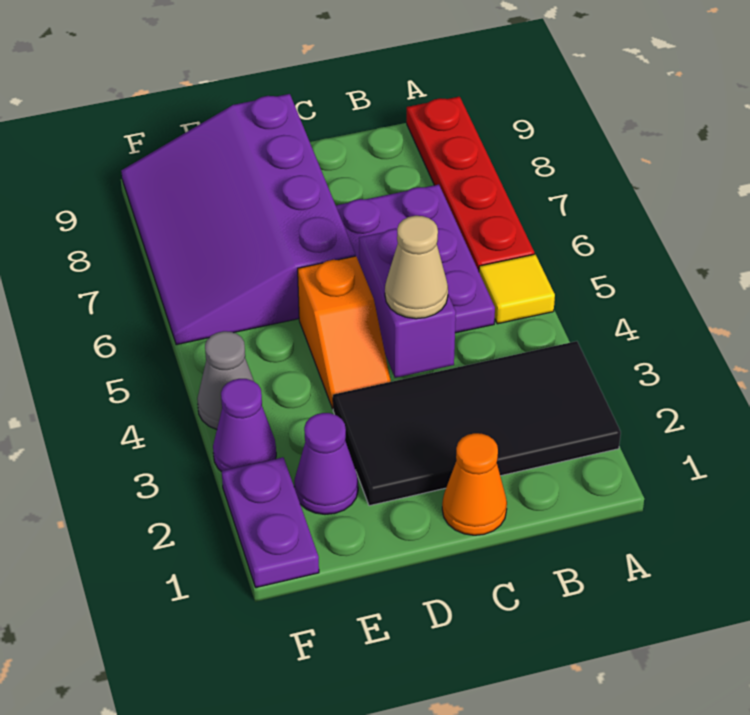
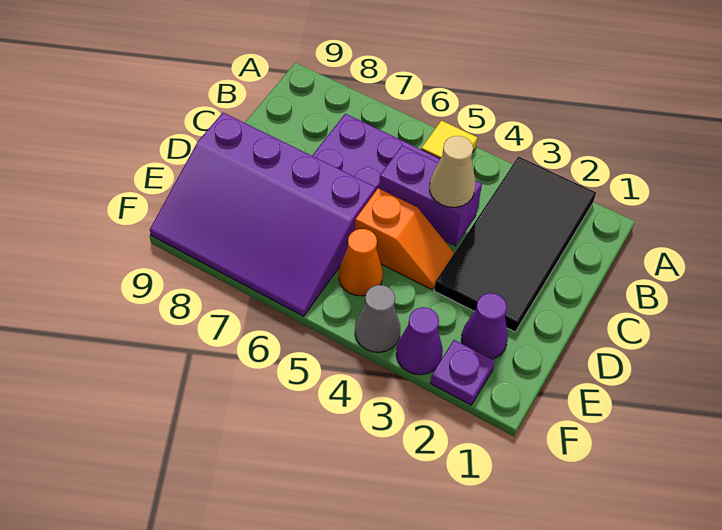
red 1x4 plate [407,97,534,271] -> none
orange 1x1 cone [442,433,507,535] -> orange 1x1 cone moved to [339,229,383,296]
purple 1x2 plate [222,457,319,588] -> purple 1x1 plate [430,340,495,405]

